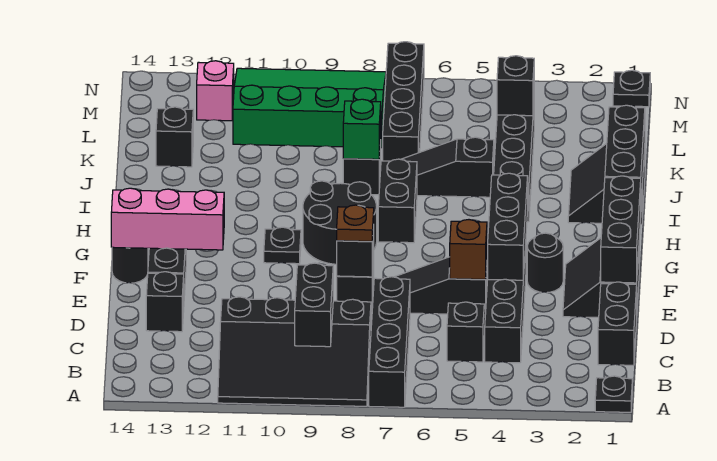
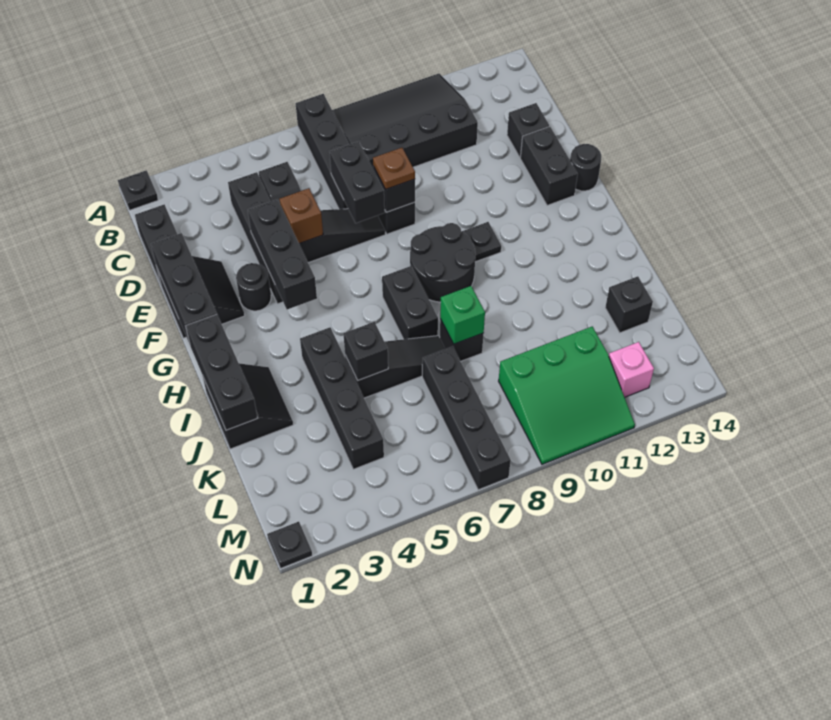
black 1x2 brick [295,263,333,347] -> black 1x2 brick moved to [329,141,385,223]
pink 1x3 brick [111,188,224,250] -> none
black 1x1 brick [497,56,534,116] -> black 1x1 brick moved to [344,322,388,380]
green 3x4 slope [233,68,386,148] -> green 3x3 slope [499,327,635,464]

